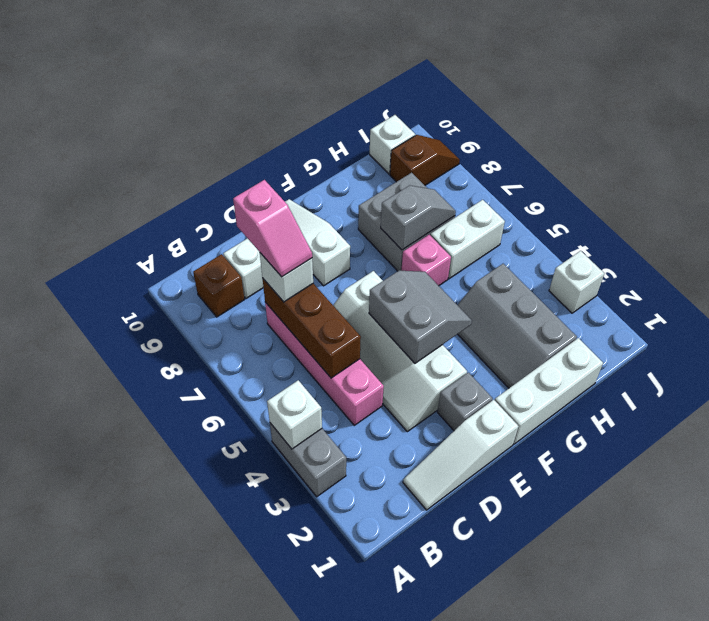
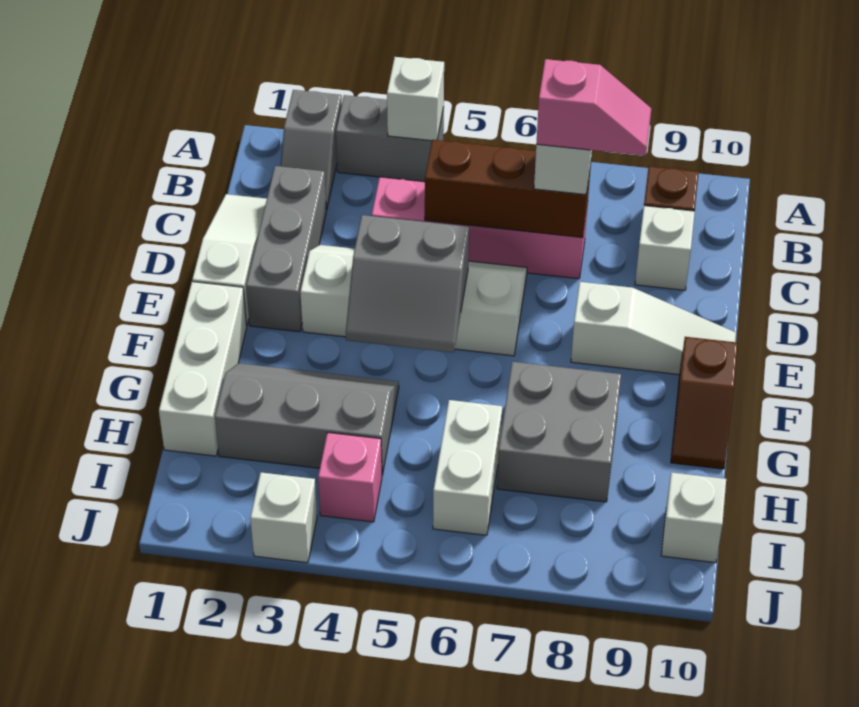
pink 1x2 slope [233,180,312,277] -> pink 1x2 slope turned to [536,59,651,156]
grey 1x1 brick [437,373,492,431] -> grey 1x3 brick [246,166,326,332]
pink 1x1 brick [401,235,451,286] -> pink 1x1 brick moved to [318,433,382,522]
grey 1x2 slope [381,185,456,250] -> grey 1x2 slope moved to [281,90,342,210]
brown 1x2 slope [390,135,460,185] -> brown 1x2 slope moved to [671,337,738,469]

